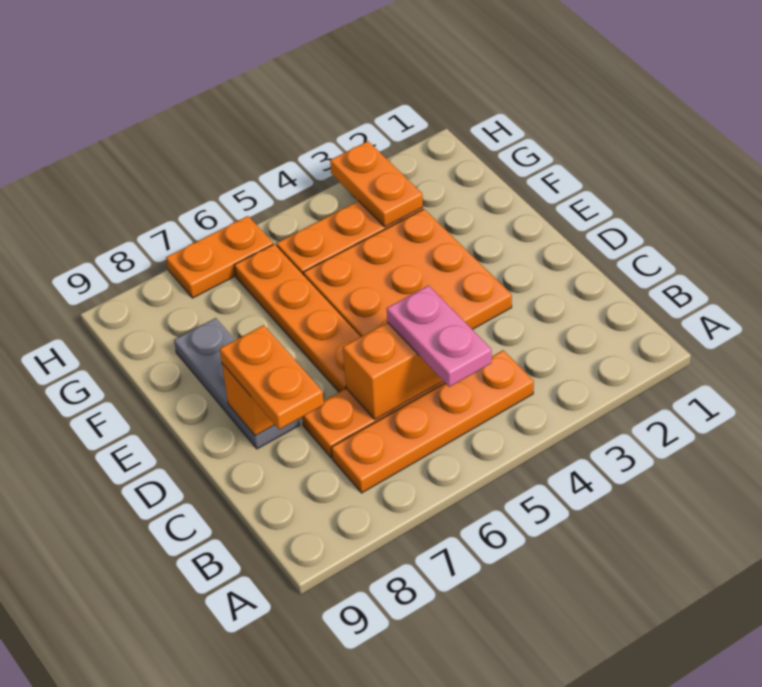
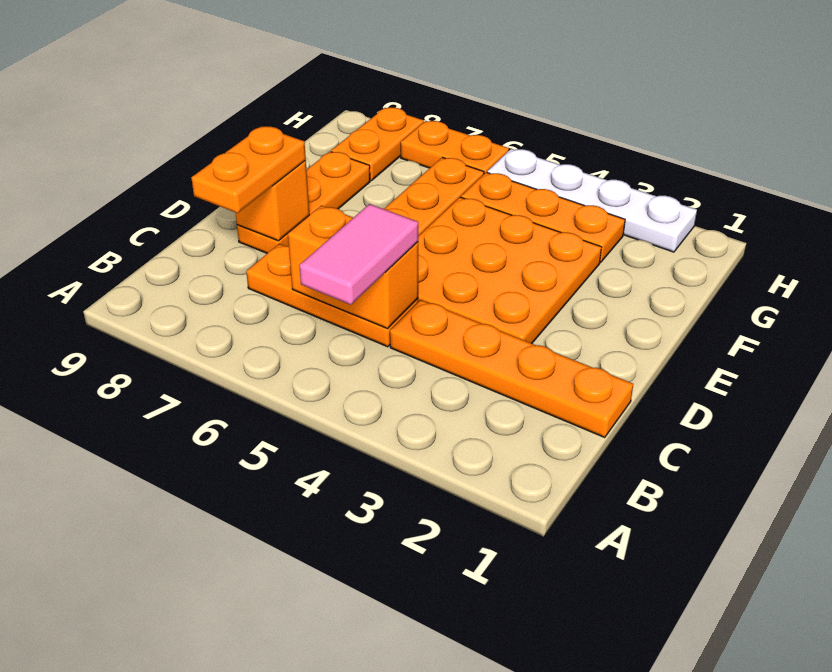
orange 1x4 plate [331,350,534,493] -> orange 1x4 plate moved to [390,300,633,437]
pink 1x2 plate [387,286,492,387] -> pink 1x2 tile [299,204,418,305]
grey 1x3 plate [174,318,299,449] -> orange 1x3 plate [237,152,370,253]
orange 1x2 plate [330,141,423,227] -> orange 1x2 plate moved to [331,107,424,181]
none -> white 1x4 plate [487,149,697,252]

